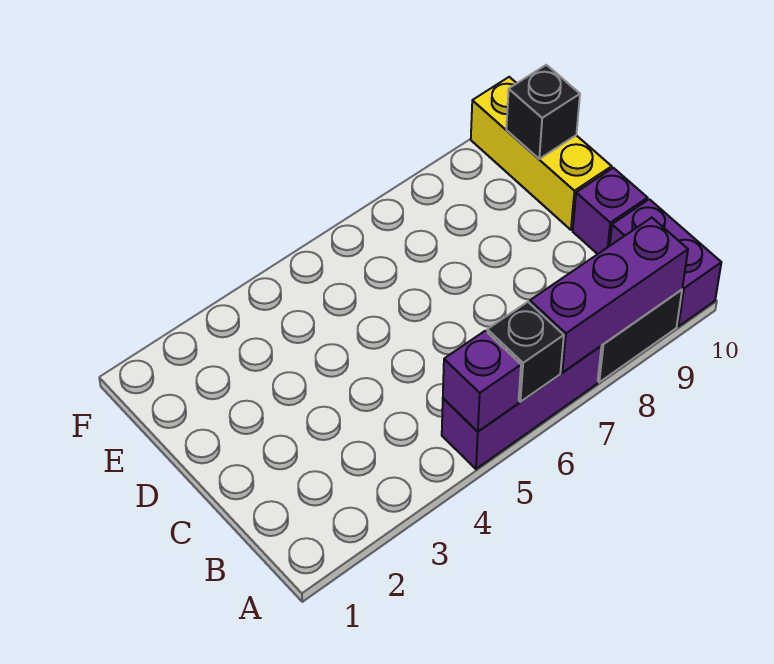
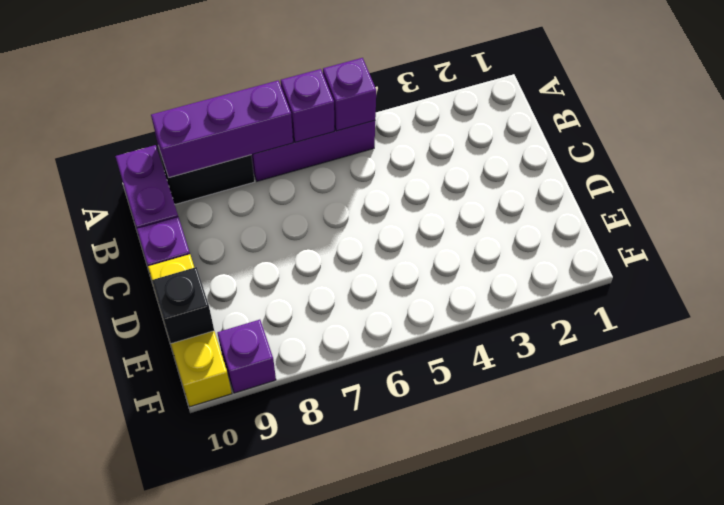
black 1x1 brick [487,302,564,402] -> purple 1x1 brick [281,69,334,142]
none -> purple 1x1 brick [217,320,276,393]

